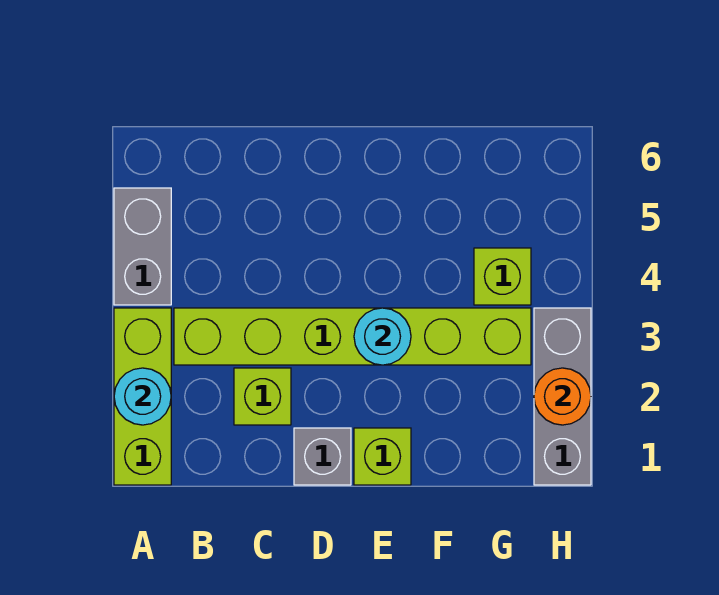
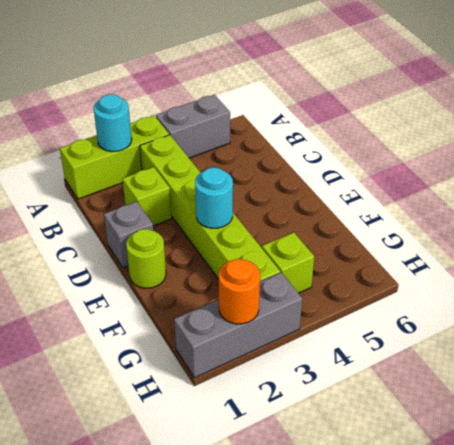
lime 1x1 brick [354,428,411,485] -> lime 1x1 round brick [126,229,166,288]

